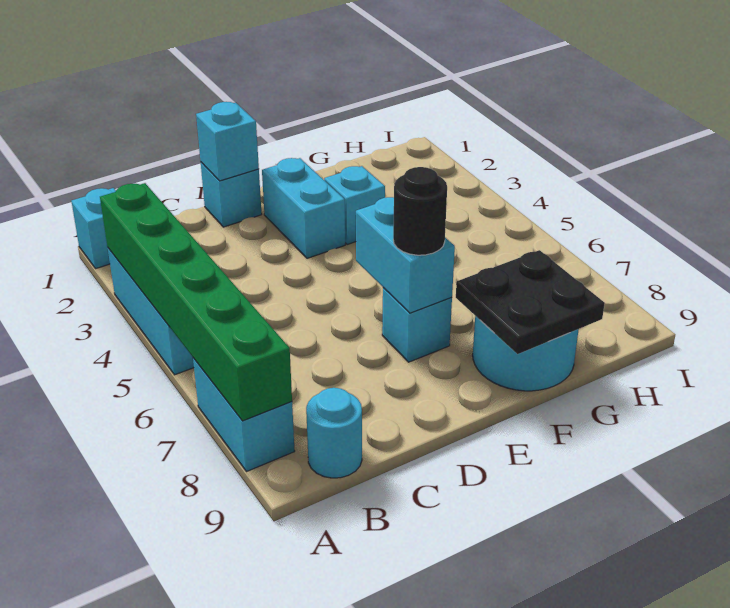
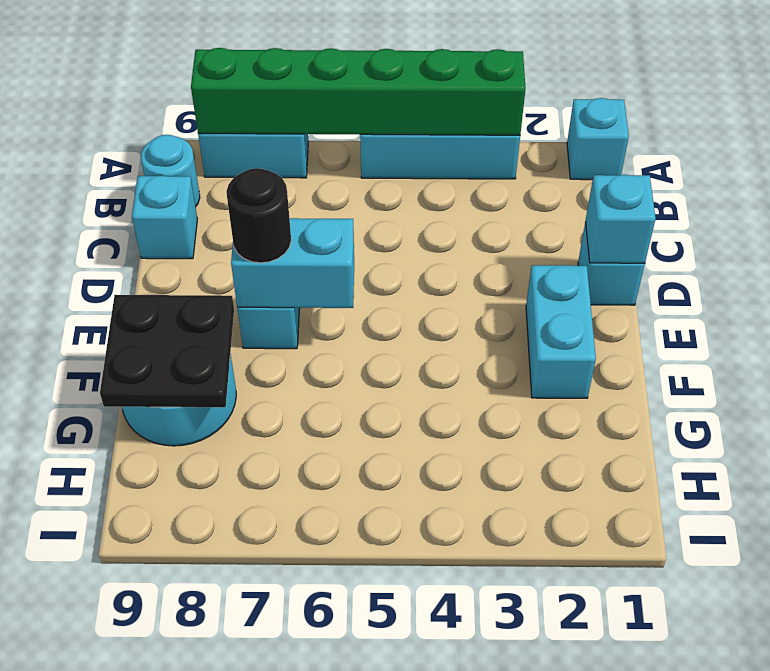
cyan 1x2 brick [262,158,345,258] -> cyan 1x2 brick turned to [526,265,596,398]
cyan 1x1 brick [324,166,385,244] -> cyan 1x1 brick moved to [132,176,197,259]

